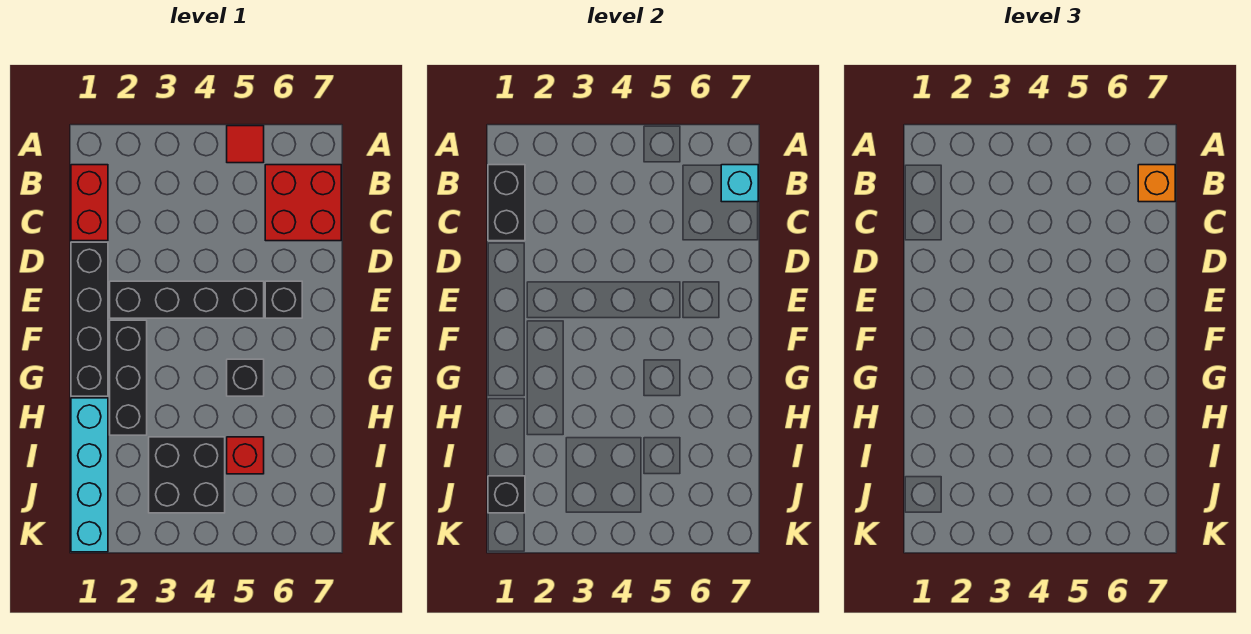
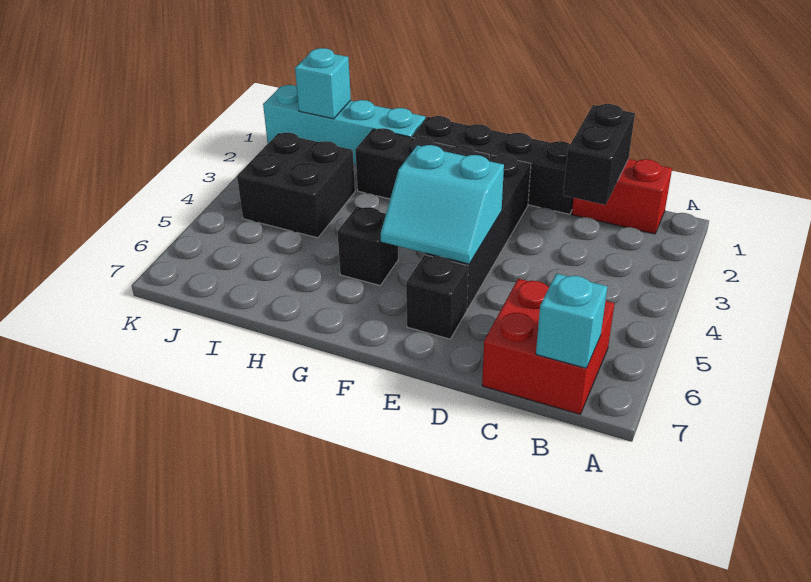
red 1x1 tile [227,126,264,163] -> none
black 1x2 brick [488,165,525,241] -> black 1x2 brick turned to [563,104,635,205]
orange 1x1 brick [1138,165,1175,202] -> none
none -> cyan 2x2 slope [381,145,504,264]
red 1x1 brick [227,437,264,474] -> none
black 1x1 brick [488,476,525,513] -> cyan 1x1 brick [295,48,351,119]

